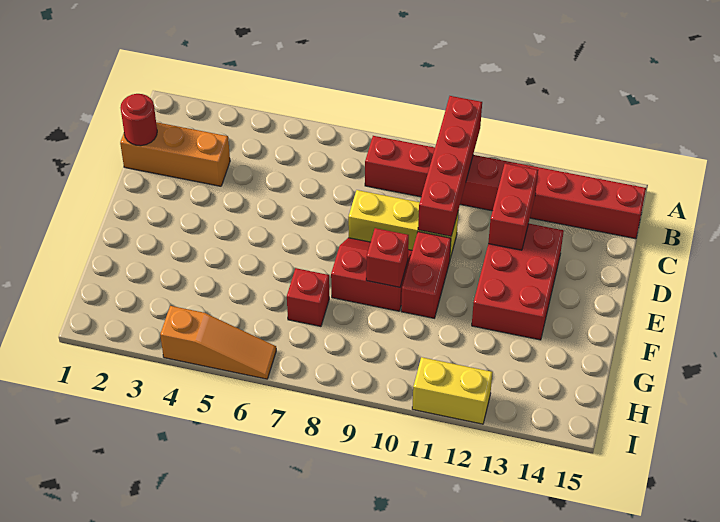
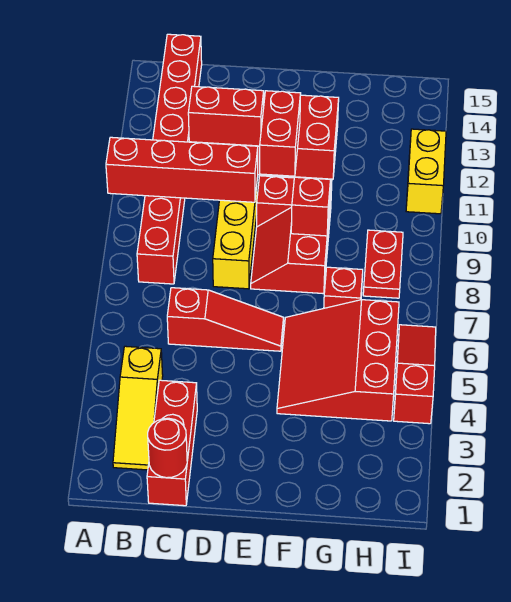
none -> yellow 1x3 slope [113,346,163,470]
orange 1x3 brick [120,122,230,186] -> red 1x3 brick [147,380,197,506]
none -> red 1x3 slope [167,288,284,351]
none -> red 1x2 brick [260,91,301,176]
none -> red 3x3 slope [277,300,399,421]
none -> red 1x2 plate [363,230,403,298]
orange 1x3 slope [160,306,276,379] -> red 1x3 slope [394,325,436,424]

